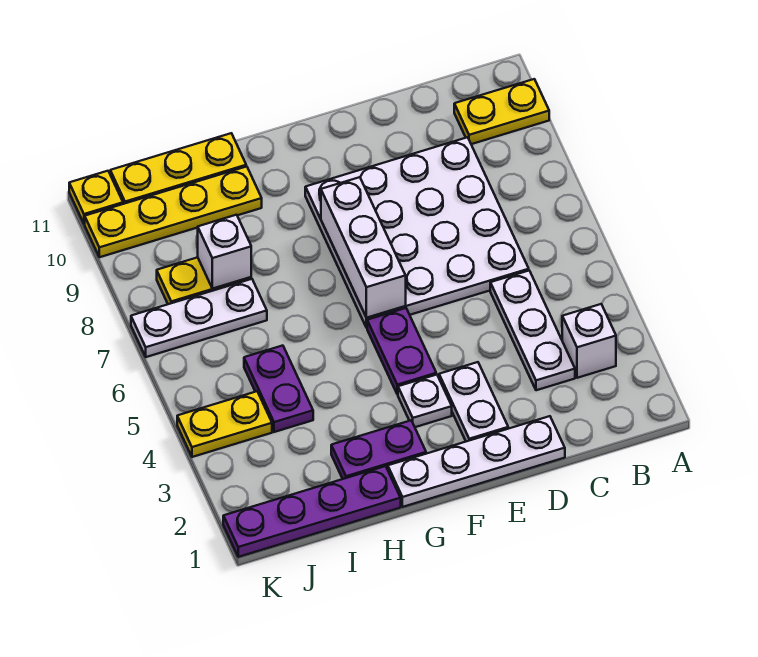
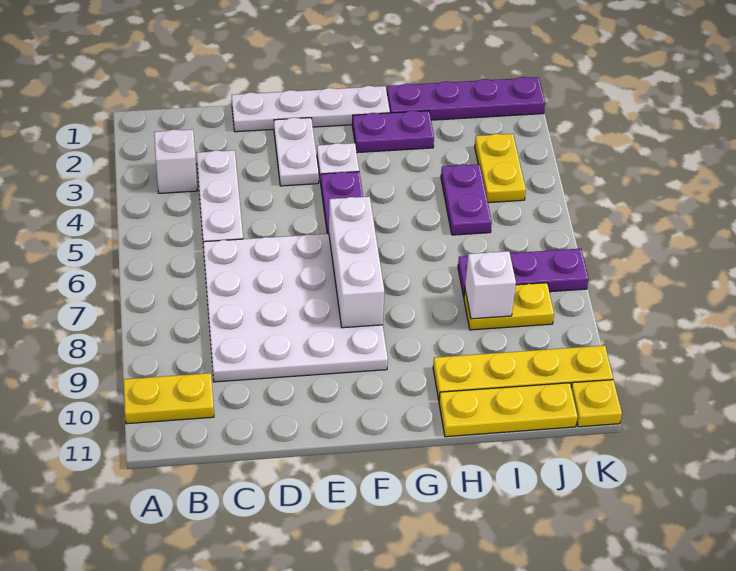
white 1x3 plate [131,279,267,357] -> purple 1x3 plate [458,249,589,297]
yellow 1x2 plate [177,391,272,457] -> yellow 1x2 plate turned to [475,134,526,203]

